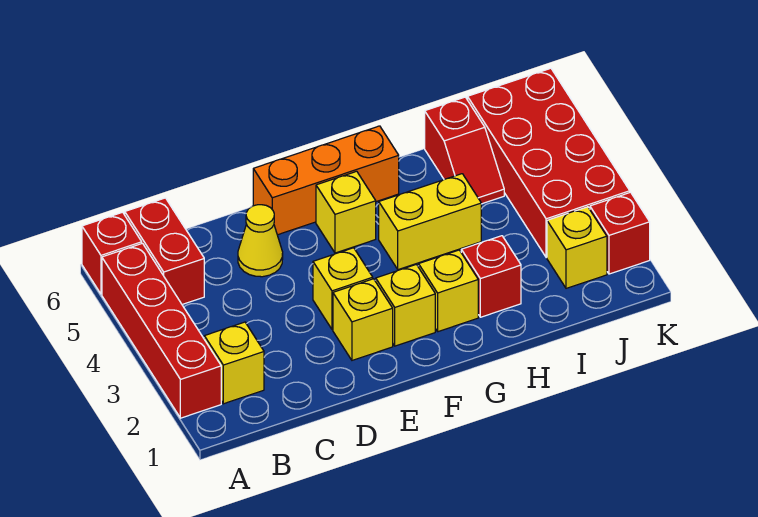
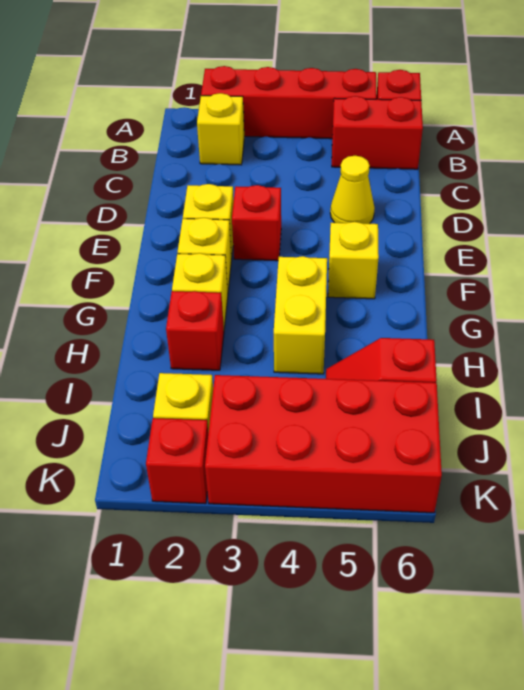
yellow 1x1 brick [313,248,373,329] -> red 1x1 brick [232,185,281,261]
orange 1x3 brick [253,126,399,235] -> none

